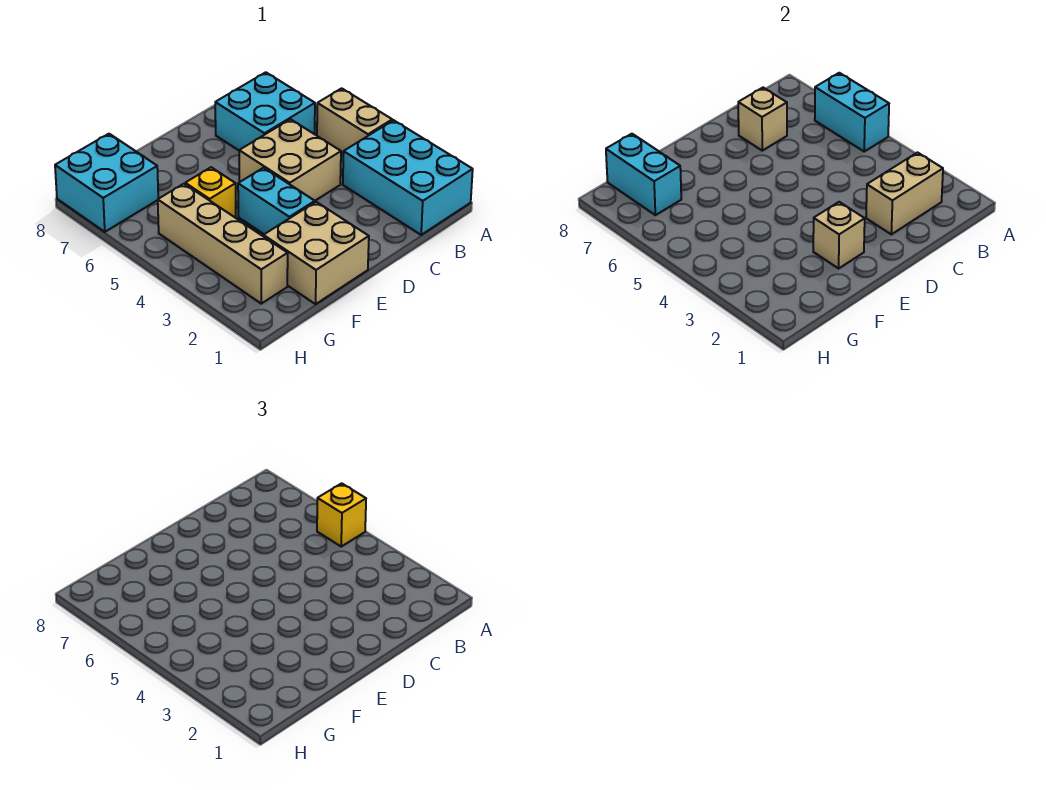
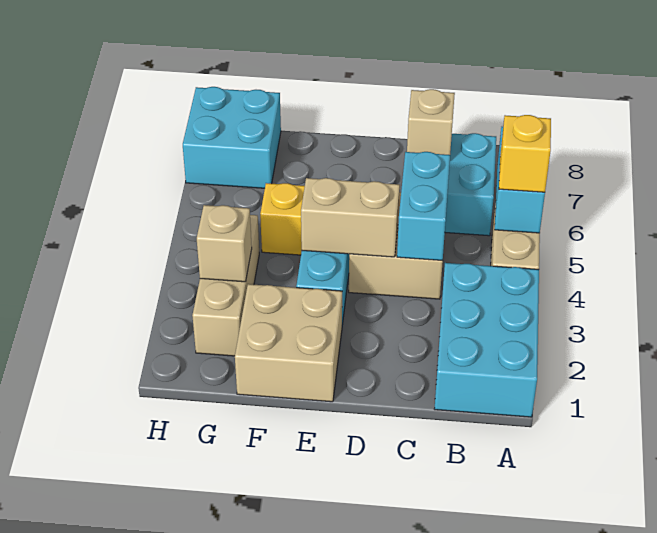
tan 1x2 brick [866,153,943,234] -> tan 1x2 brick moved to [301,178,400,257]
tan 1x1 brick [813,202,865,268] -> tan 1x1 brick moved to [197,205,252,282]
tan 1x4 brick [158,184,288,304] -> tan 1x3 brick [192,215,259,356]
cyan 1x2 brick [606,134,681,215] -> cyan 1x2 brick moved to [397,152,450,261]

